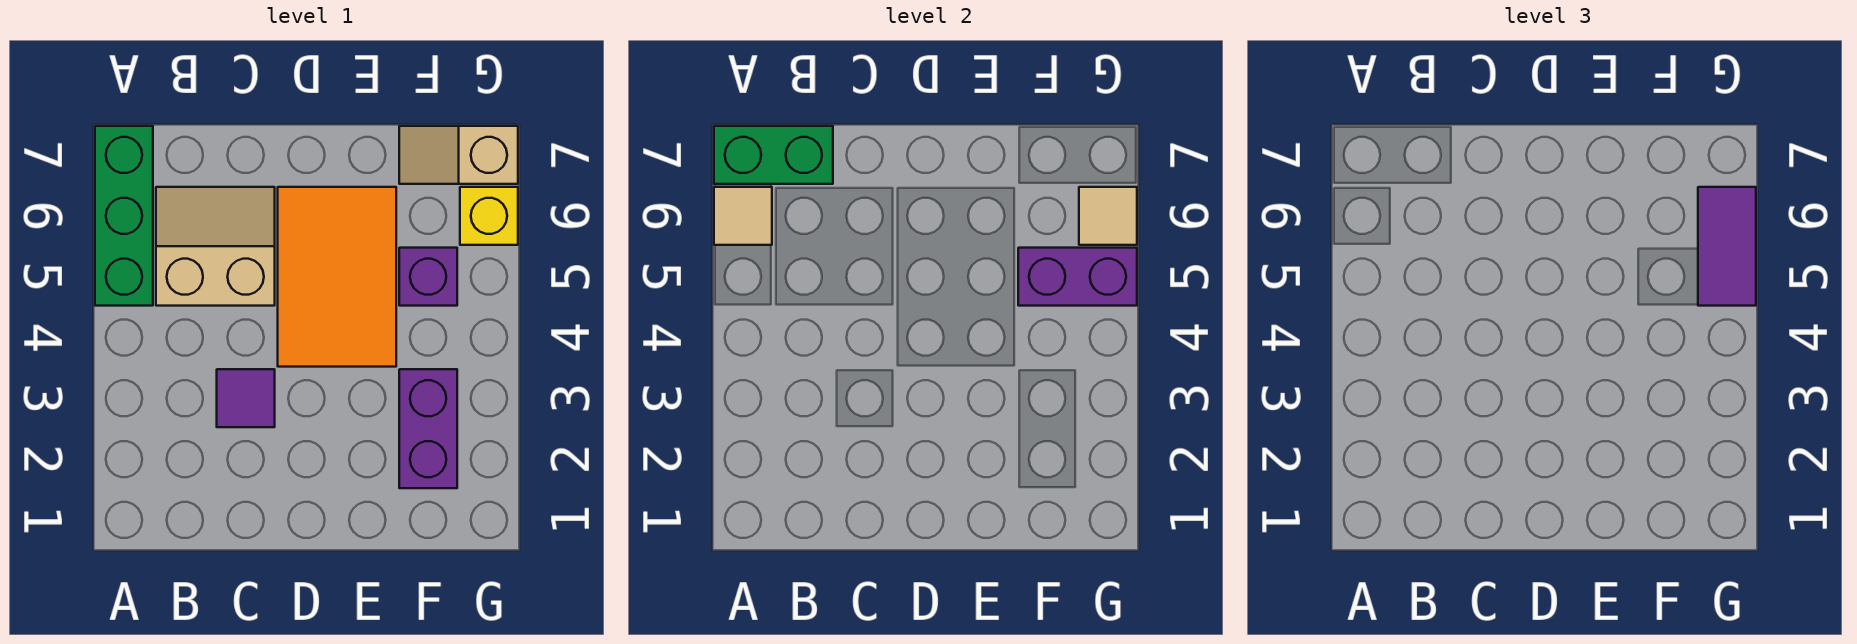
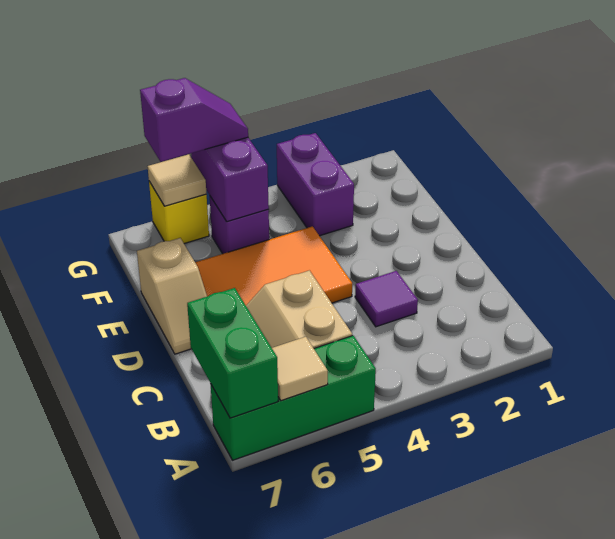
purple 1x2 brick [399,369,457,488] -> purple 1x2 brick turned to [277,133,354,236]
tan 1x2 slope [399,126,518,184] -> tan 1x2 slope moved to [137,238,207,354]
purple 1x2 tile [1698,187,1756,306] -> purple 1x2 slope [140,78,248,162]

